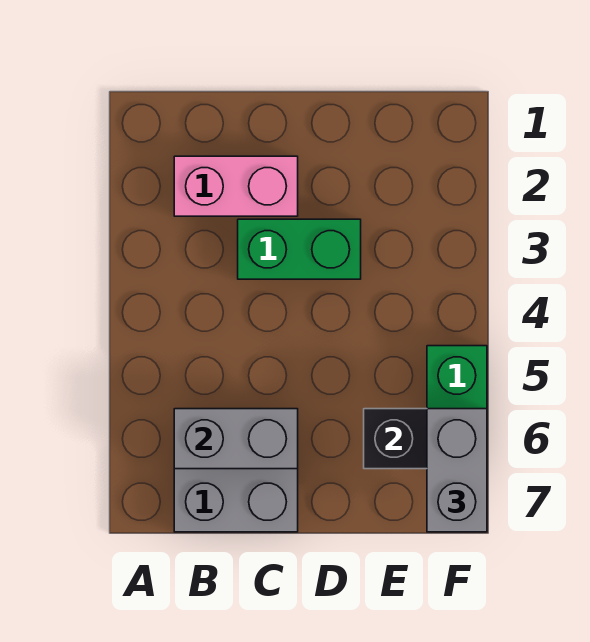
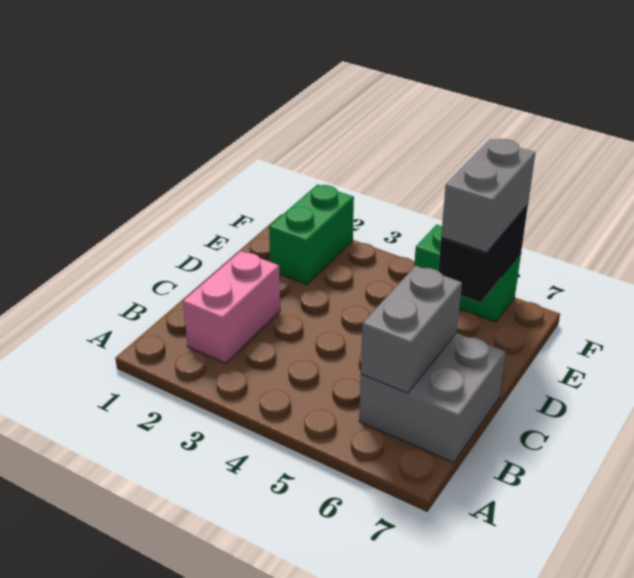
green 1x2 brick [238,219,361,279] -> green 1x2 brick moved to [269,185,354,285]
grey 1x2 brick [427,409,487,532] -> grey 1x2 brick turned to [441,139,535,253]

